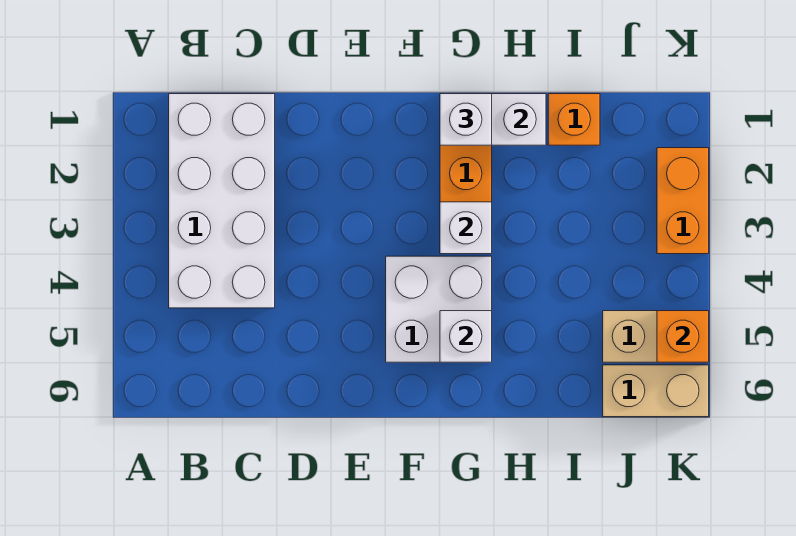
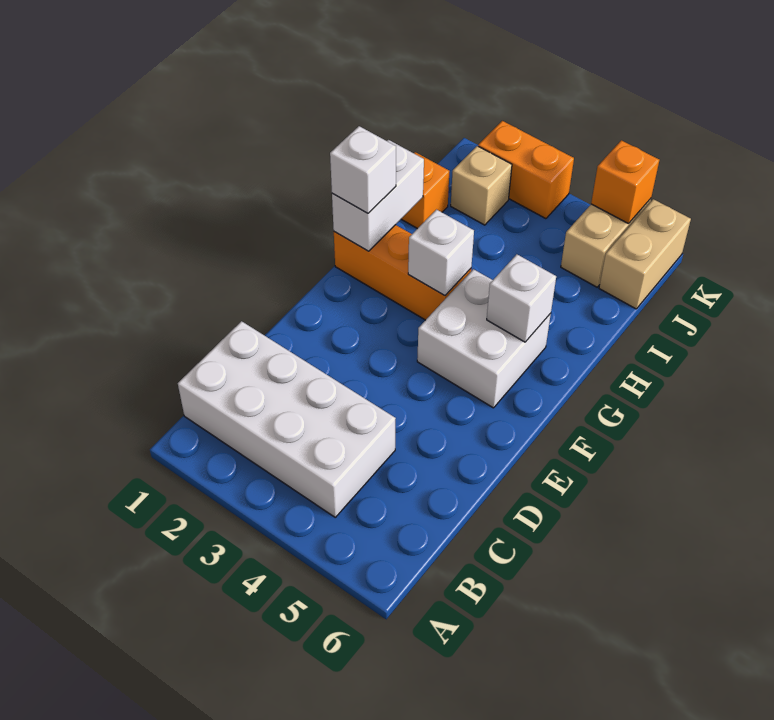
none -> tan 1x1 brick [451,146,512,225]

